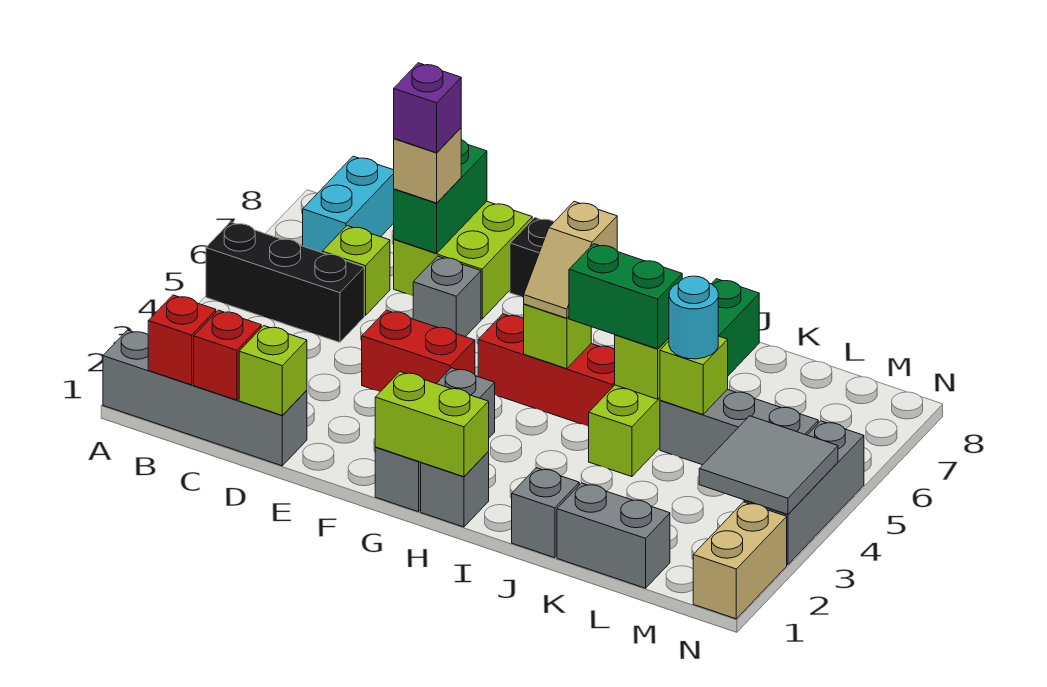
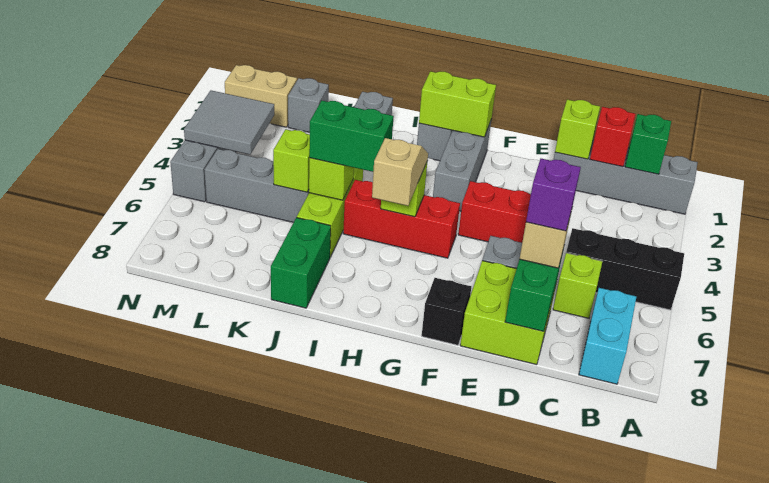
red 1x1 brick [148,295,216,385] -> green 1x1 brick [625,114,671,174]
grey 1x2 brick [557,483,670,588] -> grey 1x1 brick [288,78,329,132]
cyan 1x1 round brick [669,276,718,359] -> none
tan 1x2 brick [693,502,787,619] -> tan 1x2 brick turned to [225,65,297,127]

